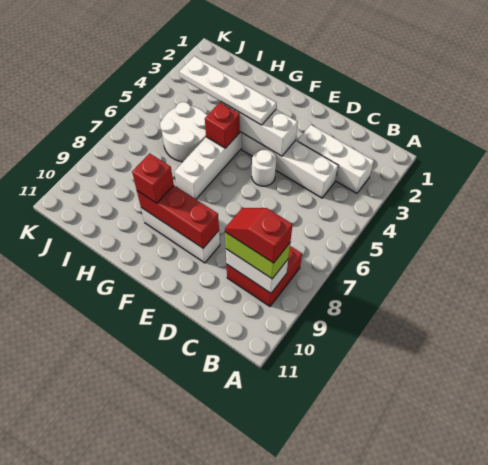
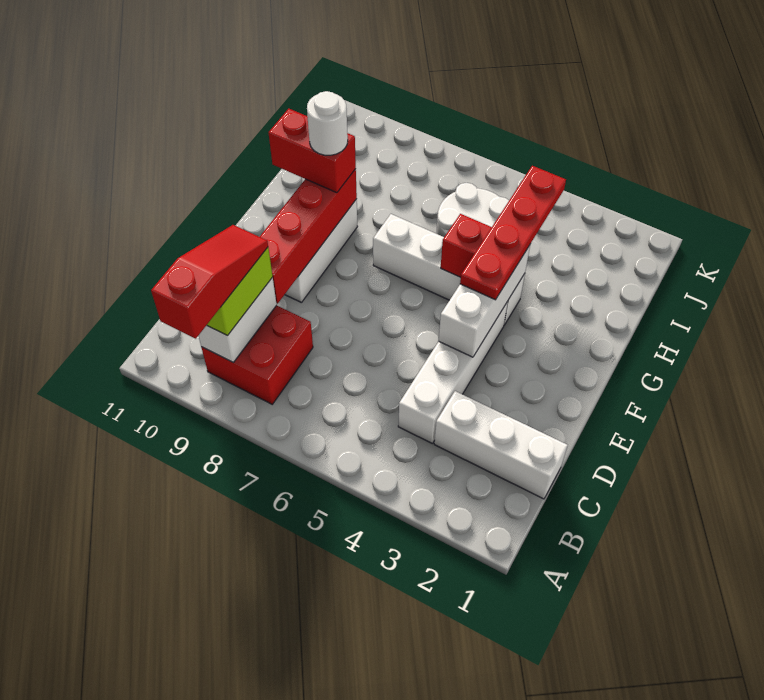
white 1x3 brick [297,125,374,193] -> white 1x3 brick turned to [434,391,568,499]
red 1x2 slope [225,208,293,263] -> red 1x3 slope [151,225,268,339]
white 1x1 round brick [252,150,276,186] -> white 1x1 round brick moved to [307,91,348,155]
red 1x3 brick [137,185,219,248] -> red 1x4 brick [260,169,357,304]
white 1x4 plate [179,56,276,125] -> red 1x4 plate [460,166,566,300]
red 1x1 brick [132,153,174,203] -> red 1x2 brick [268,109,356,193]

